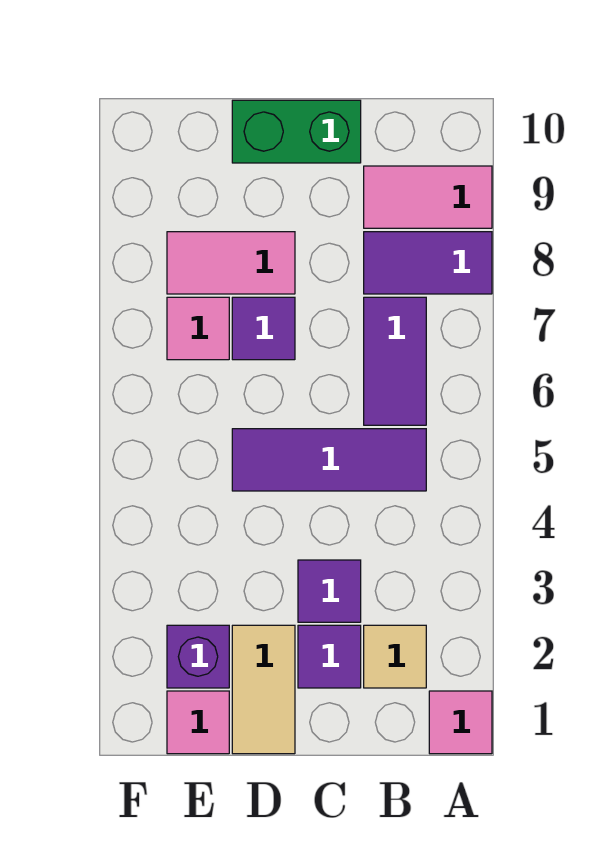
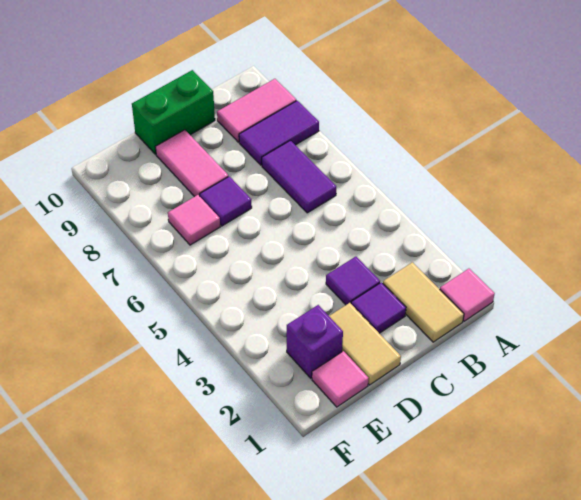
tan 1x1 tile [364,625,426,688] -> tan 1x2 tile [383,262,464,342]
purple 1x3 tile [232,429,426,491] -> none
pink 1x2 tile [167,232,295,294] -> pink 1x2 tile turned to [156,130,228,197]

